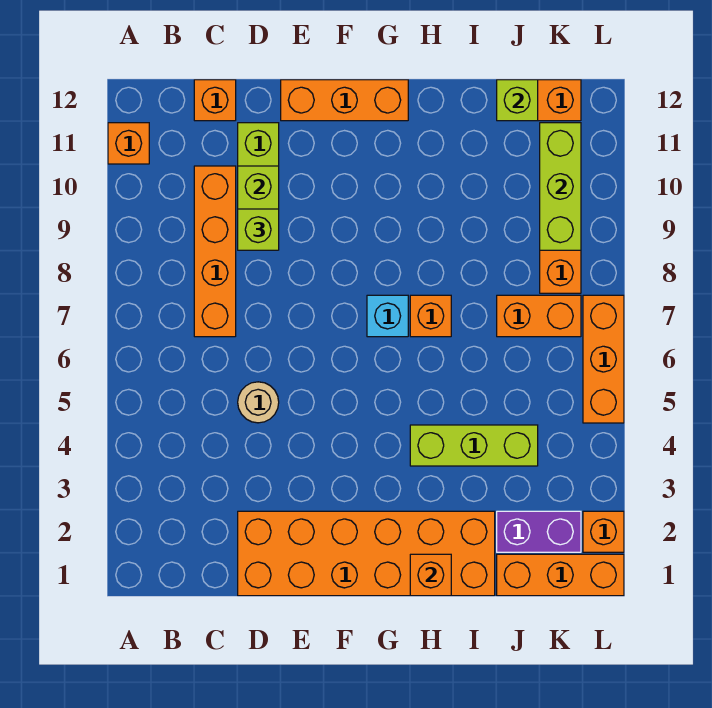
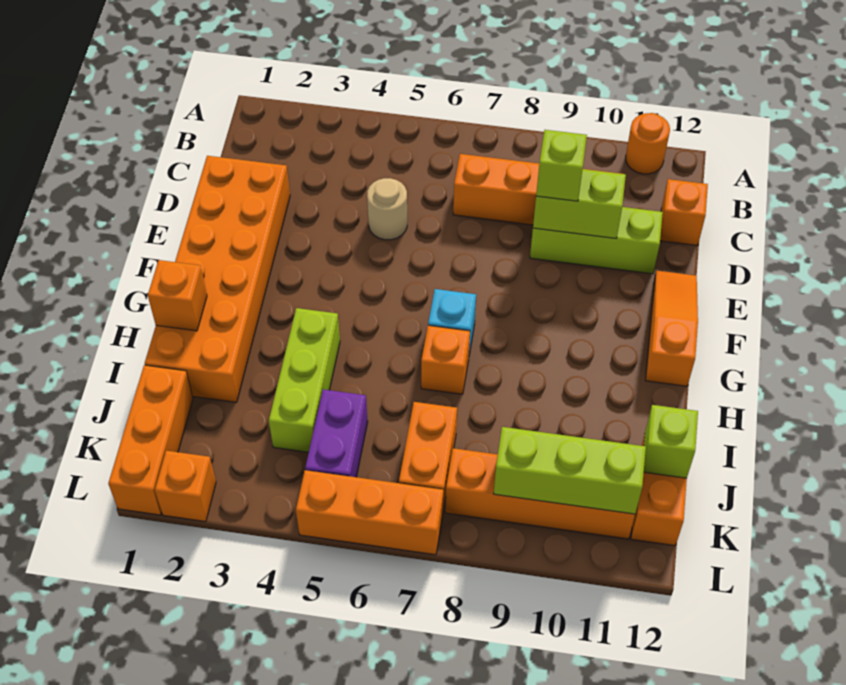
orange 1x1 brick [108,123,149,164] -> orange 1x1 round brick [626,113,670,174]
orange 1x3 brick [281,80,408,121] -> orange 1x3 slope [645,271,698,386]
purple 1x2 brick [497,511,581,552] -> purple 1x2 brick moved to [305,389,368,477]

